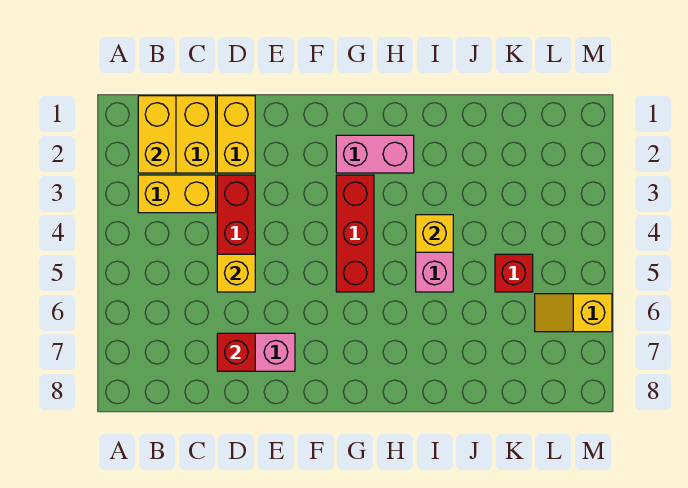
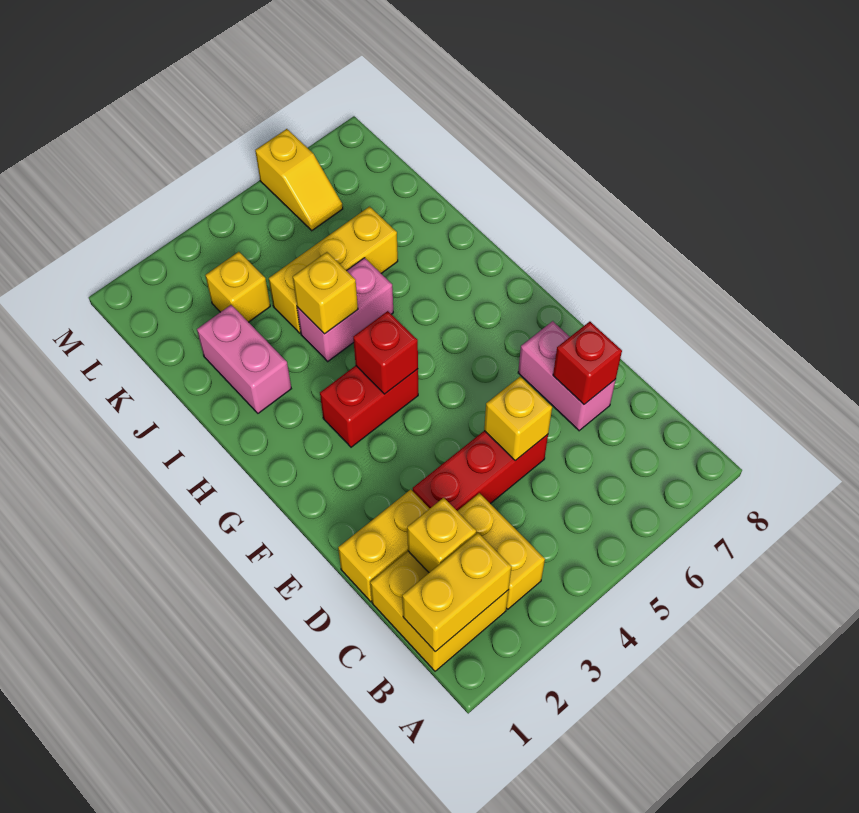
none -> yellow 1x1 brick [407,498,476,573]
pink 1x2 brick [336,135,414,173] -> pink 1x2 brick moved to [197,305,291,413]
red 1x3 brick [336,175,374,292] -> red 1x2 brick [320,366,418,447]
none -> yellow 1x3 brick [269,207,398,333]
none -> yellow 1x1 brick [205,252,270,322]
red 1x1 brick [495,254,533,292] -> red 1x1 brick moved to [353,311,418,394]

